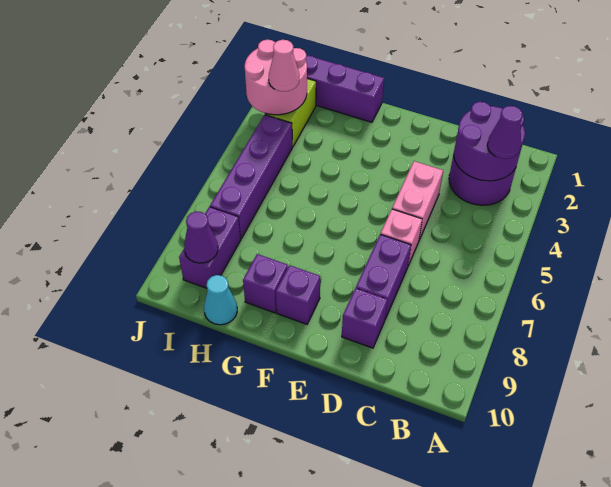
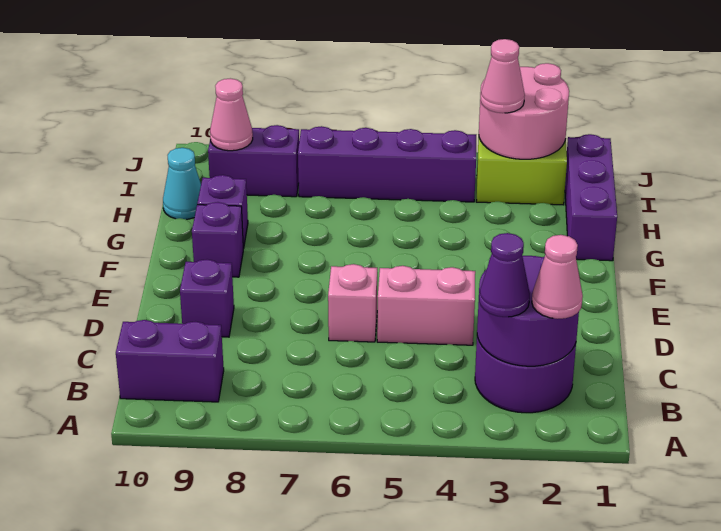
none -> pink 1x1 cone [532,235,583,319]
purple 1x2 brick [356,234,411,319] -> purple 1x2 brick moved to [116,320,224,402]
purple 1x1 cone [184,211,218,263] -> pink 1x1 cone [210,78,253,151]

